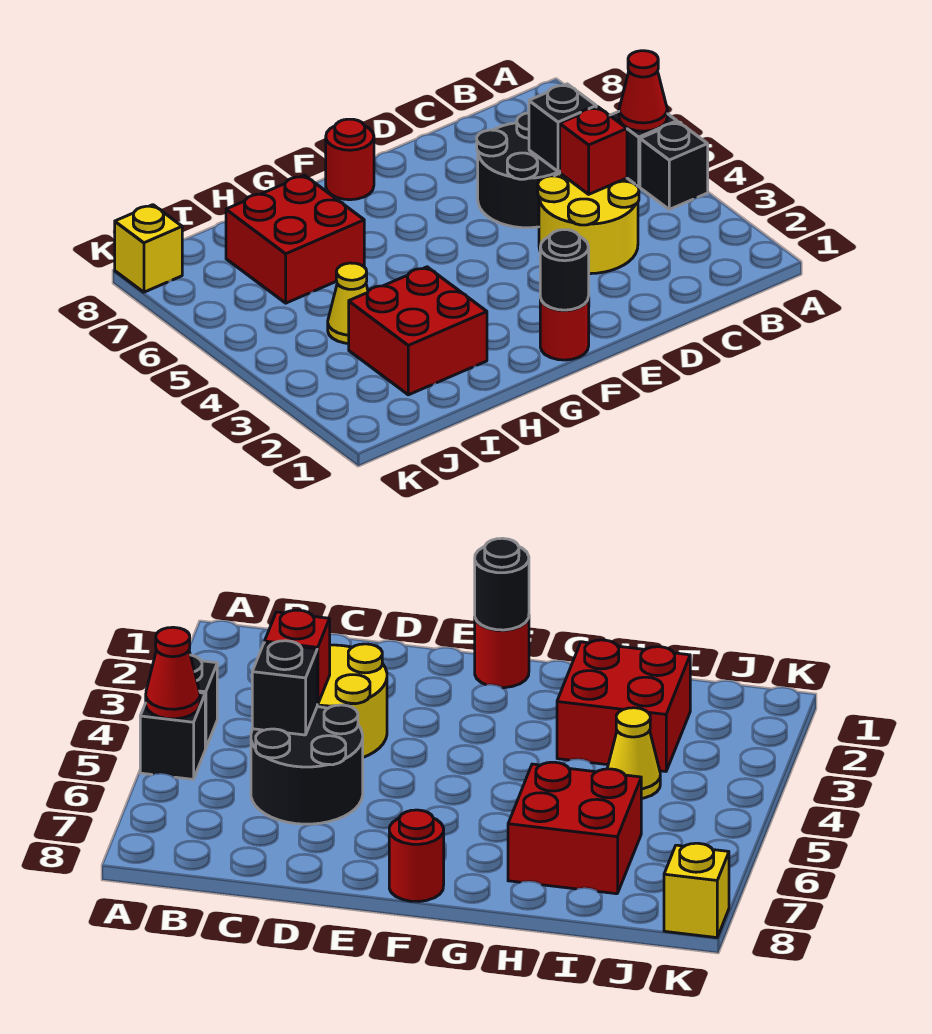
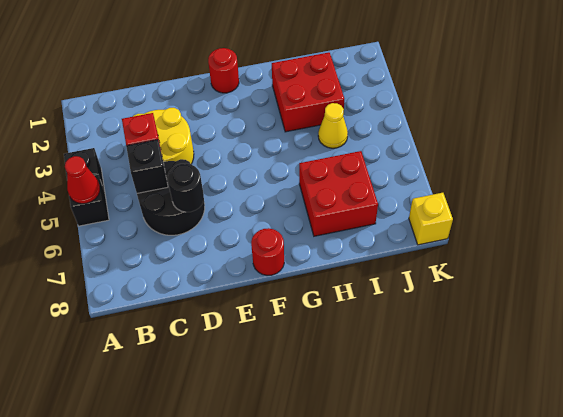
black 1x1 round brick [540,230,589,310] -> black 1x1 round brick moved to [168,163,204,212]

